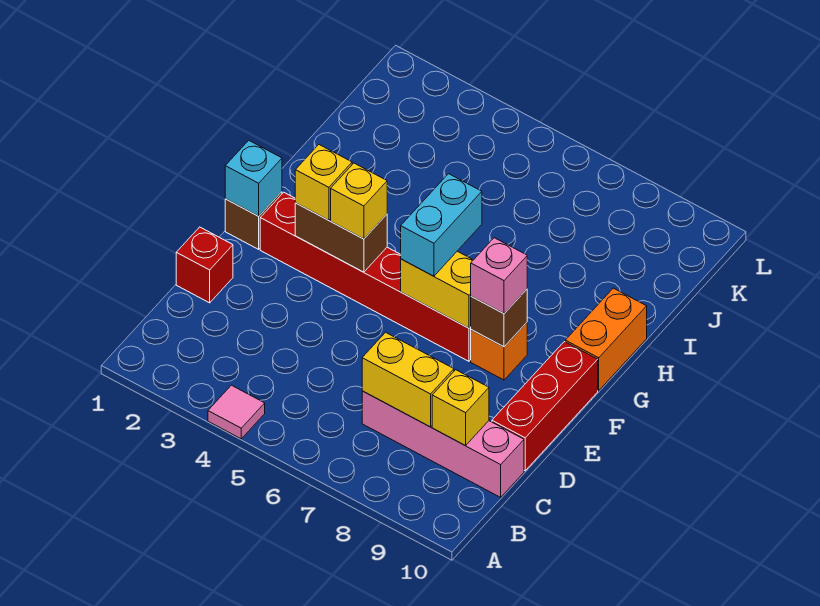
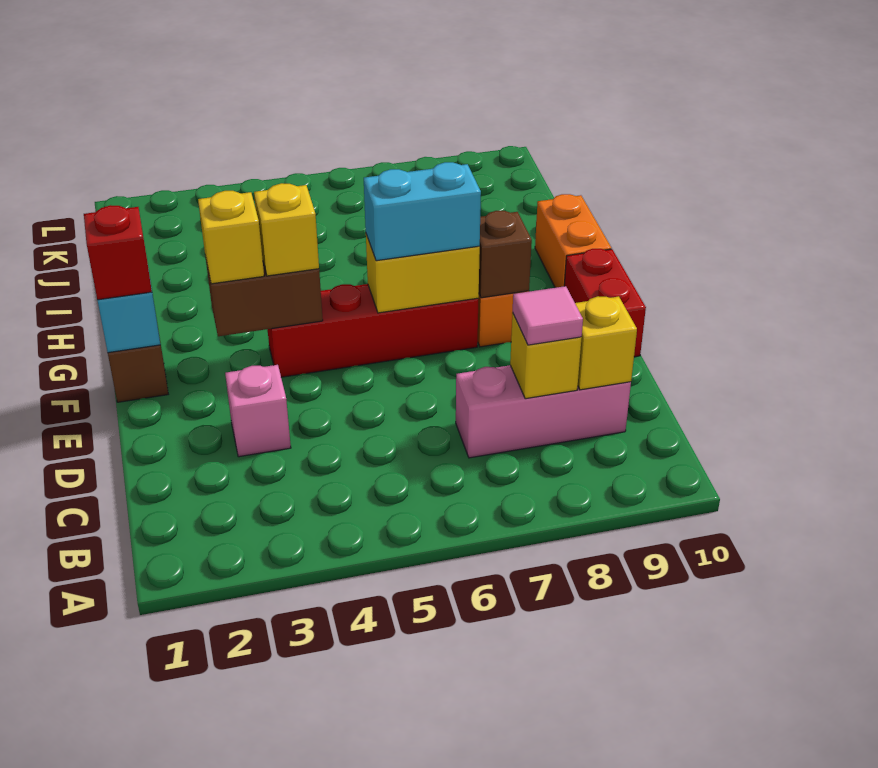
pink 1x1 tile [208,385,265,439] -> pink 1x1 tile moved to [513,286,583,345]
pink 1x4 brick [362,391,524,497] -> pink 1x3 brick [456,365,631,458]
yellow 1x2 brick [362,332,454,427] -> yellow 1x1 brick [510,313,581,399]
red 1x1 brick [176,227,233,303] -> red 1x1 brick moved to [84,205,152,300]
red 1x3 brick [492,342,598,471] -> red 1x2 brick [564,249,646,357]
red 1x6 brick [260,192,471,361] -> red 1x4 brick [268,284,478,377]
cyan 1x2 brick [401,174,482,276] -> cyan 1x2 brick turned to [364,162,481,261]
pink 1x1 brick [471,238,527,314] -> pink 1x1 brick moved to [225,365,291,457]

